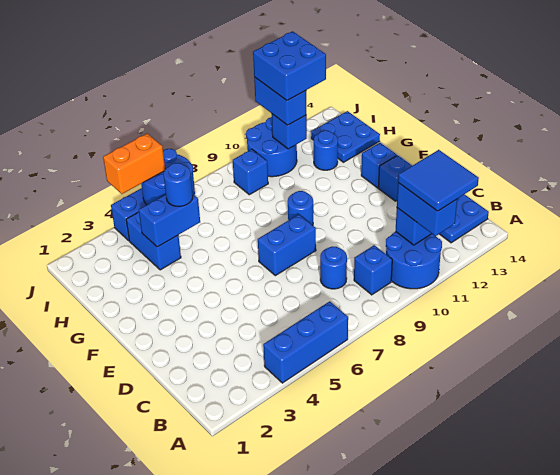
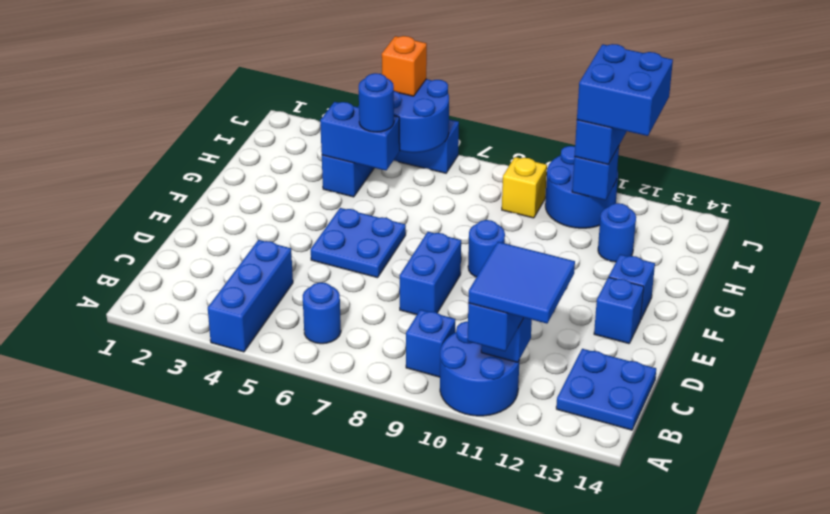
blue 1x3 brick [263,301,348,383] -> blue 1x3 brick turned to [208,240,293,352]
blue 1x1 round brick [320,246,347,289] -> blue 1x1 round brick moved to [303,282,341,344]
blue 1x2 brick [258,214,316,276] -> blue 1x2 brick turned to [399,232,461,315]
blue 2x2 plate [311,111,380,162] -> blue 2x2 plate moved to [311,208,406,278]
blue 1x1 brick [233,149,268,195] -> yellow 1x1 brick [502,157,547,218]
orange 1x2 brick [103,134,165,194] -> orange 1x1 brick [382,36,427,96]

